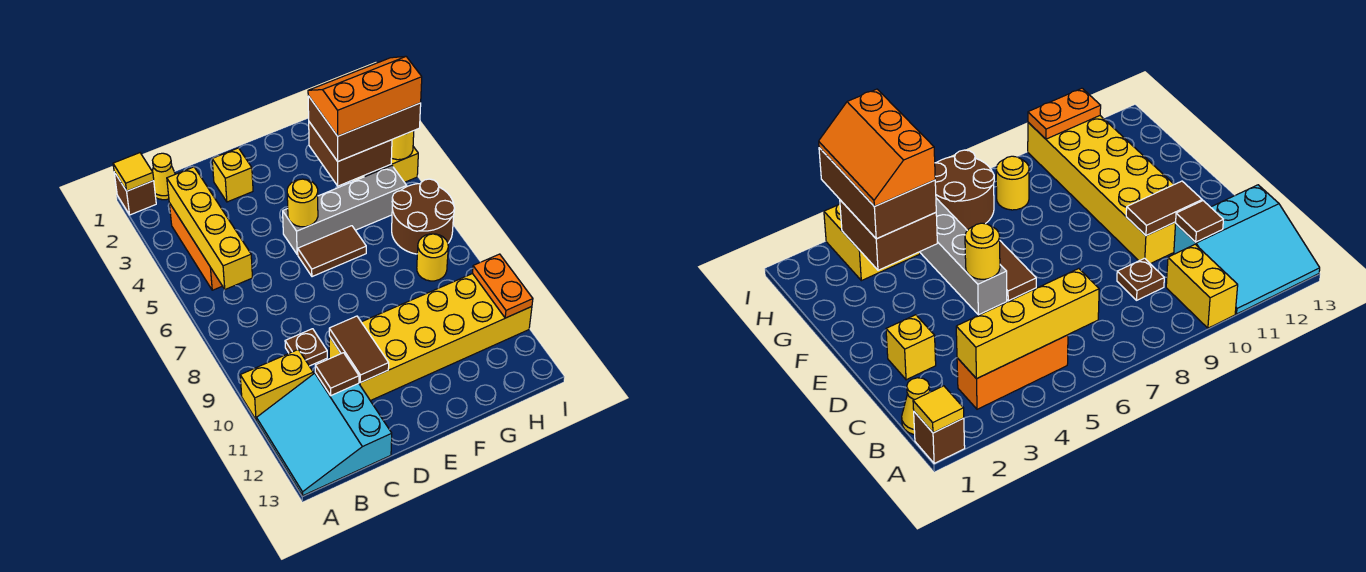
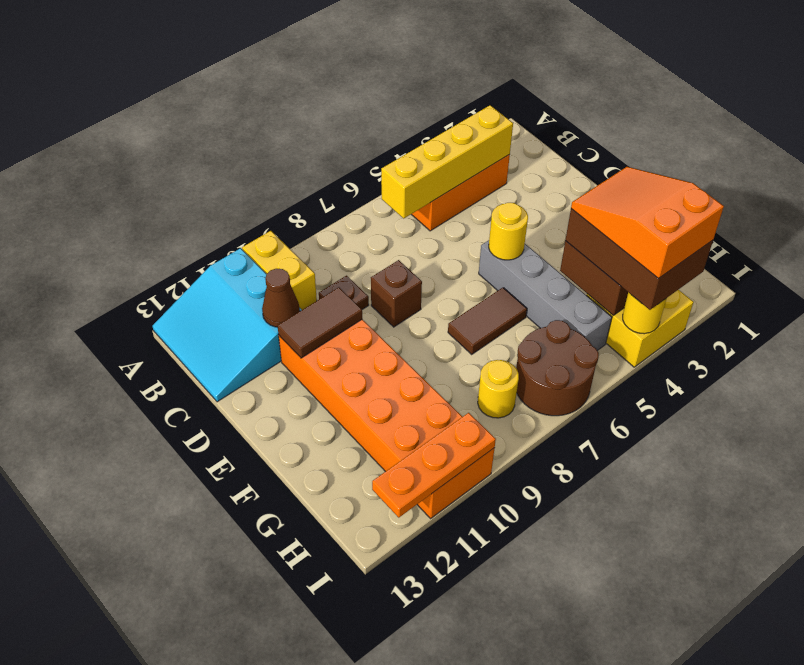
brown 1x1 brick [114,172,156,215] -> brown 1x1 brick moved to [371,260,422,327]
yellow 1x1 tile [113,153,154,191] -> none
cyan 3x3 slope [257,373,392,496] -> cyan 3x3 slope turned to [152,248,302,402]
yellow 1x1 cone [152,153,175,200] -> none
brown 1x1 tile [315,353,359,395] -> brown 1x1 cone [262,269,300,327]
yellow 1x1 brick [212,148,253,202] -> none
yellow 2x6 brick [329,274,532,401] -> orange 2x6 brick [279,320,494,518]
brown 1x2 tile [298,226,366,277] -> brown 1x2 tile turned to [448,288,527,354]
orange 2x3 slope [308,56,422,136] -> orange 2x3 slope turned to [571,167,724,279]
orange 1x2 plate [473,254,533,318] -> orange 1x3 plate [372,413,496,517]

